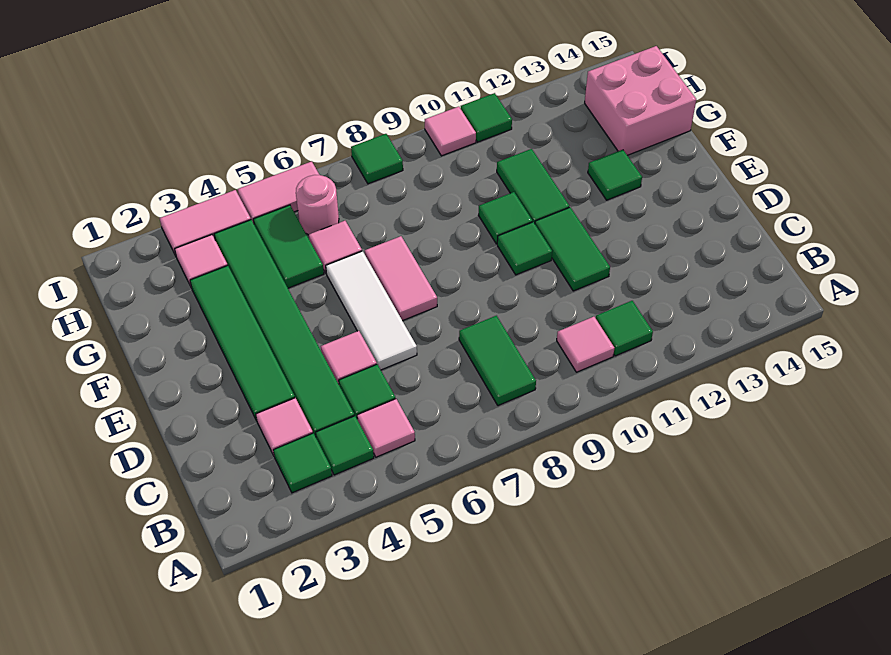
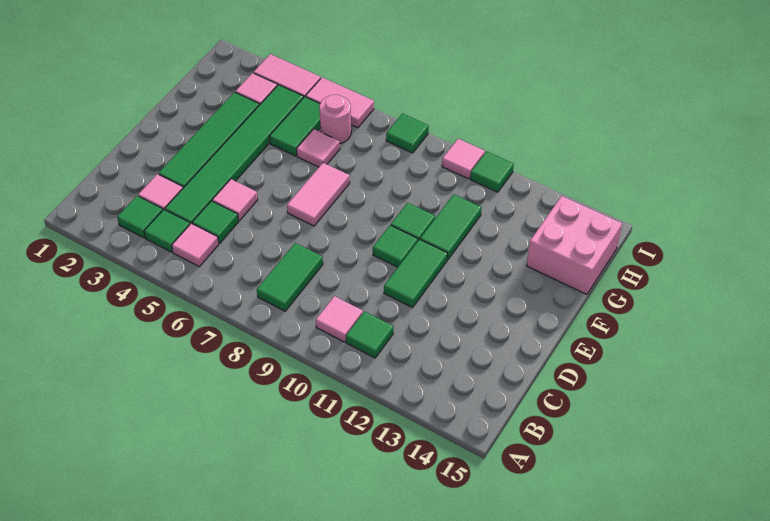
white 1x3 tile [326,251,417,370] -> none
green 1x1 tile [588,150,642,200] -> none

